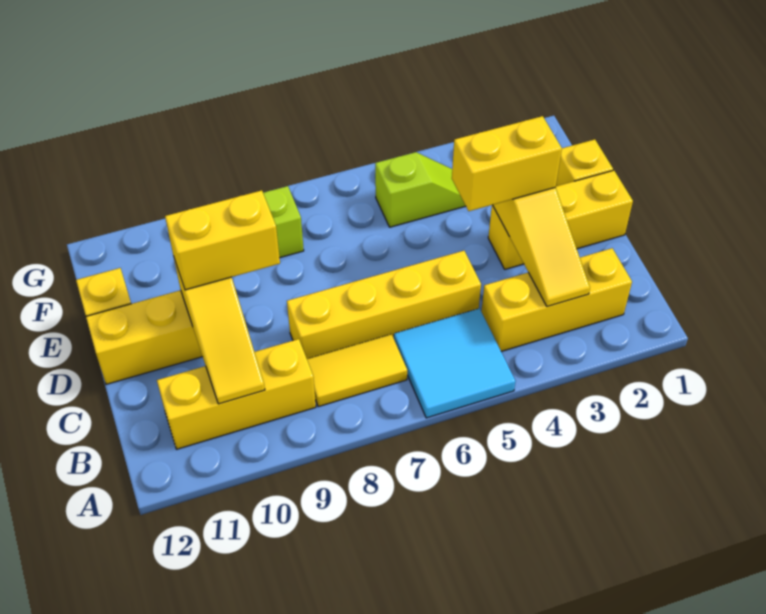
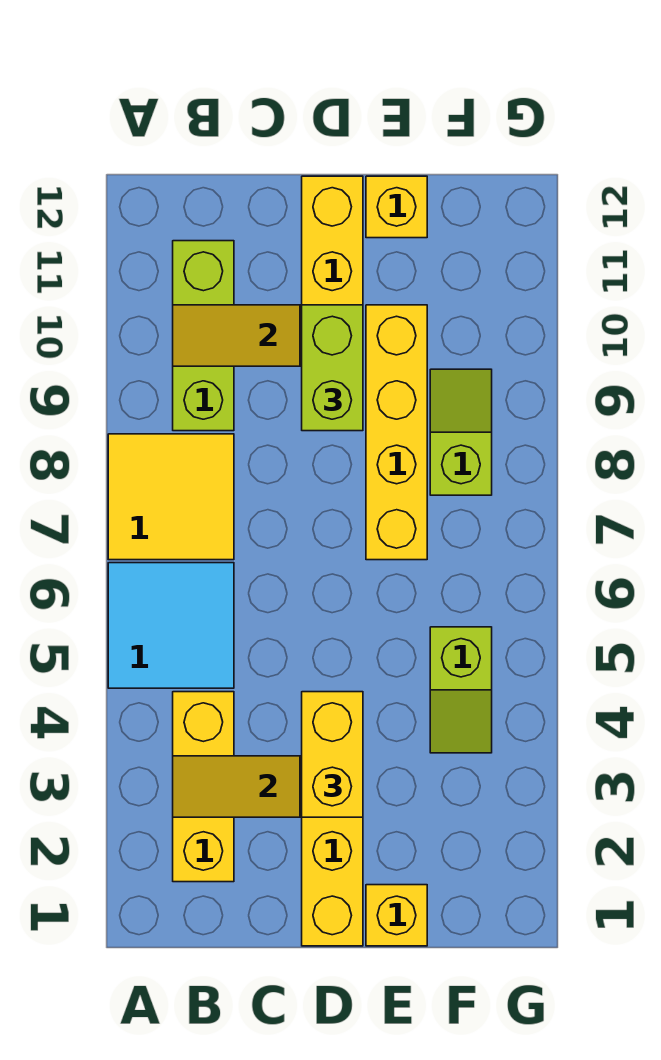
yellow 1x2 tile [307,334,407,407] -> yellow 2x2 tile [108,434,234,560]
yellow 1x3 brick [157,339,316,449] -> lime 1x3 brick [173,241,234,431]
yellow 1x4 brick [287,251,481,359] -> yellow 1x4 brick moved to [366,305,427,560]
yellow 1x2 brick [165,190,280,290] -> lime 1x2 brick [302,305,363,431]

